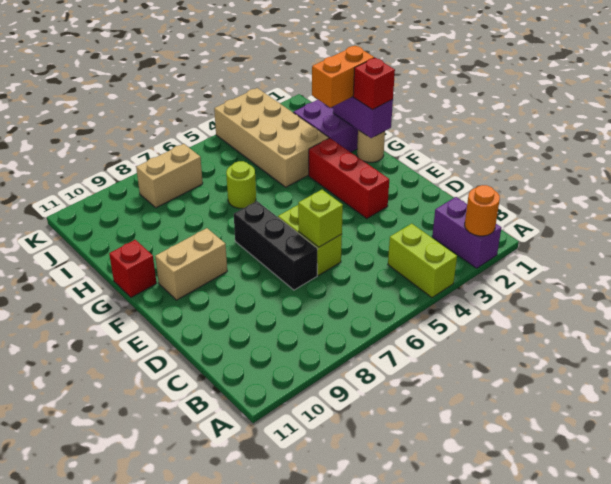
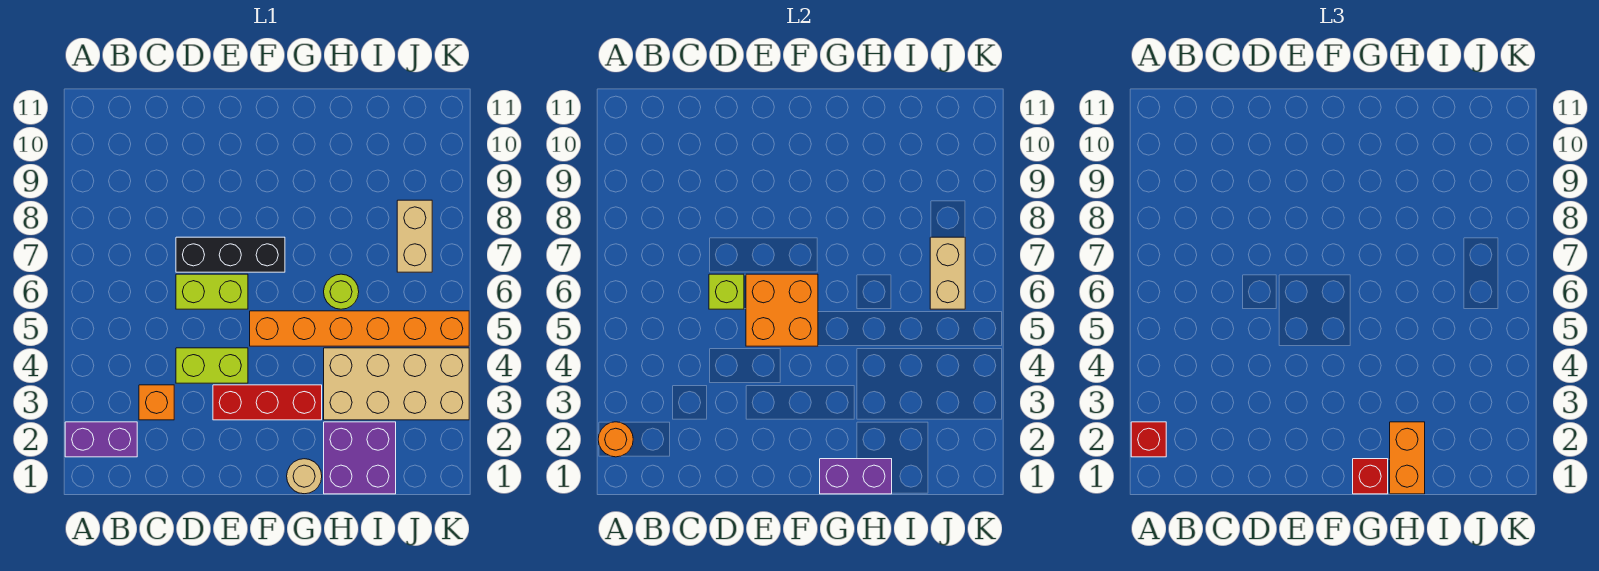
lime 1x2 brick [388,224,457,298] -> lime 1x2 brick moved to [176,348,248,383]
none -> orange 1x1 brick [139,385,174,420]
none -> orange 2x2 brick [746,274,818,346]
none -> orange 1x6 brick [250,311,469,346]
tan 1x2 brick [155,228,227,300] -> tan 1x2 brick moved to [930,237,965,309]
red 1x1 brick [109,240,156,297] -> red 1x1 brick moved to [1131,422,1166,457]

